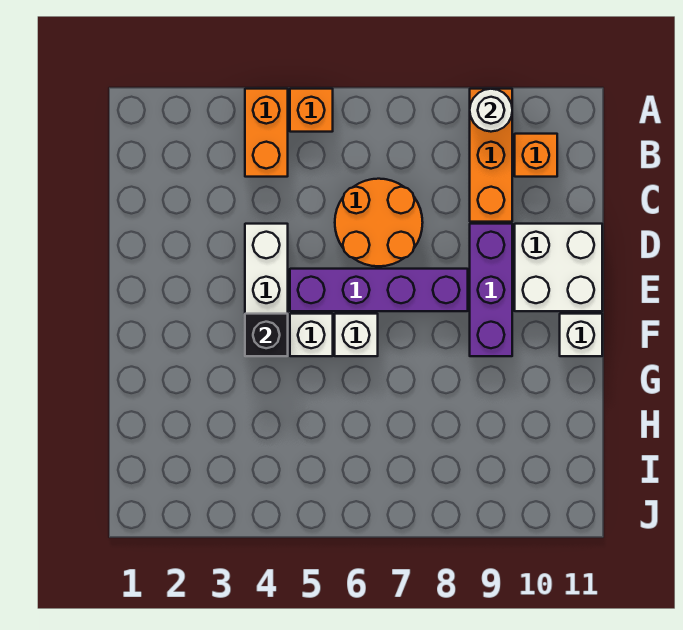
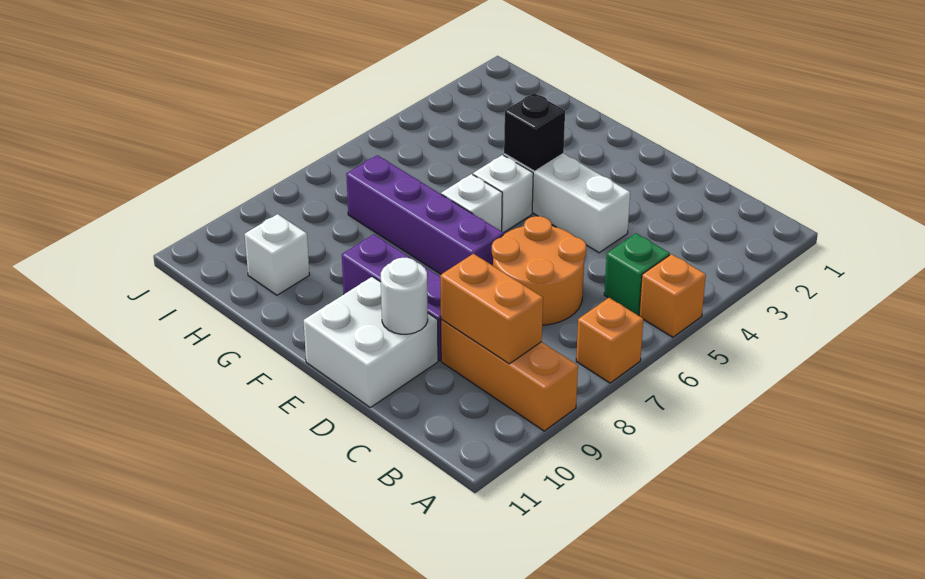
orange 1x2 brick [245,89,288,177] -> orange 1x2 brick moved to [440,254,543,364]
white 1x1 round brick [470,89,512,132] -> white 1x1 round brick moved to [381,258,428,334]
none -> green 1x1 brick [604,233,670,315]
orange 1x1 brick [515,134,557,177] -> orange 1x1 brick moved to [576,298,643,383]
purple 1x4 brick [290,269,468,311] -> purple 1x4 brick turned to [346,155,503,274]
white 1x1 brick [560,314,602,356] -> white 1x1 brick moved to [245,214,309,295]

